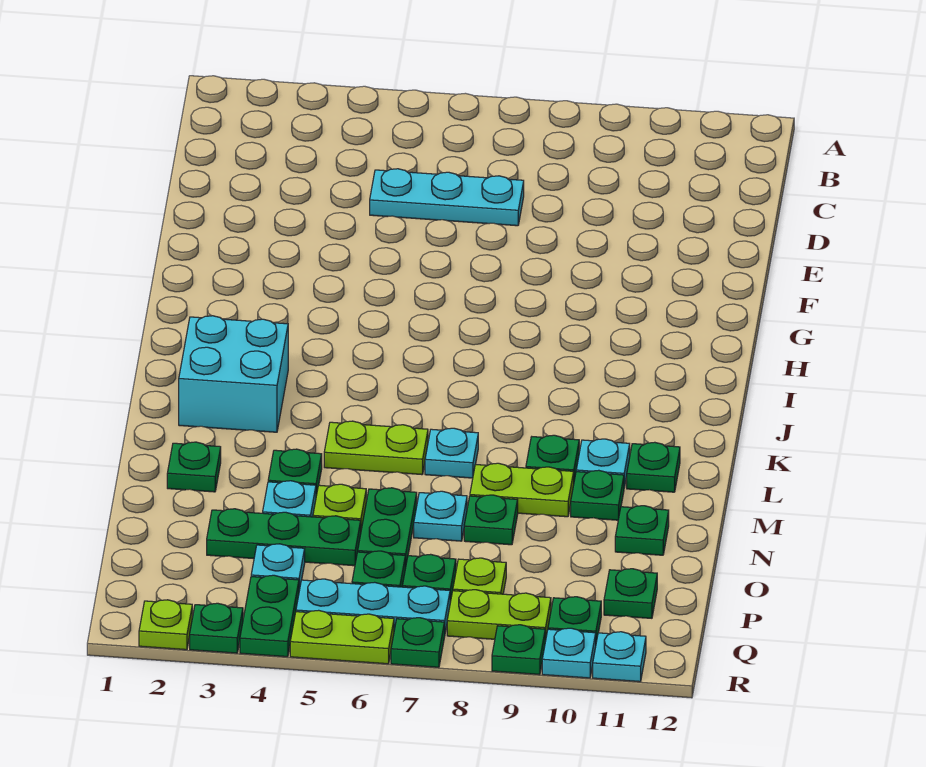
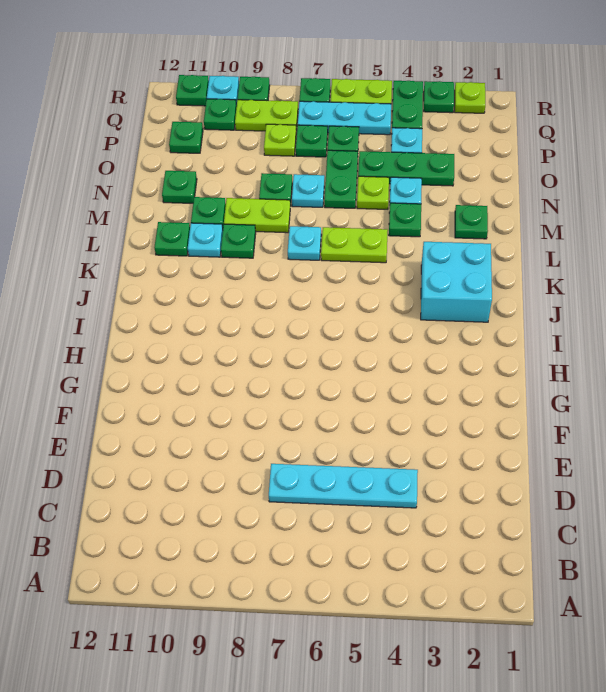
cyan 1x3 plate [370,169,524,226] -> cyan 1x4 plate [269,464,418,508]
cyan 1x1 plate [593,632,646,682] -> green 1x1 plate [176,75,209,106]

